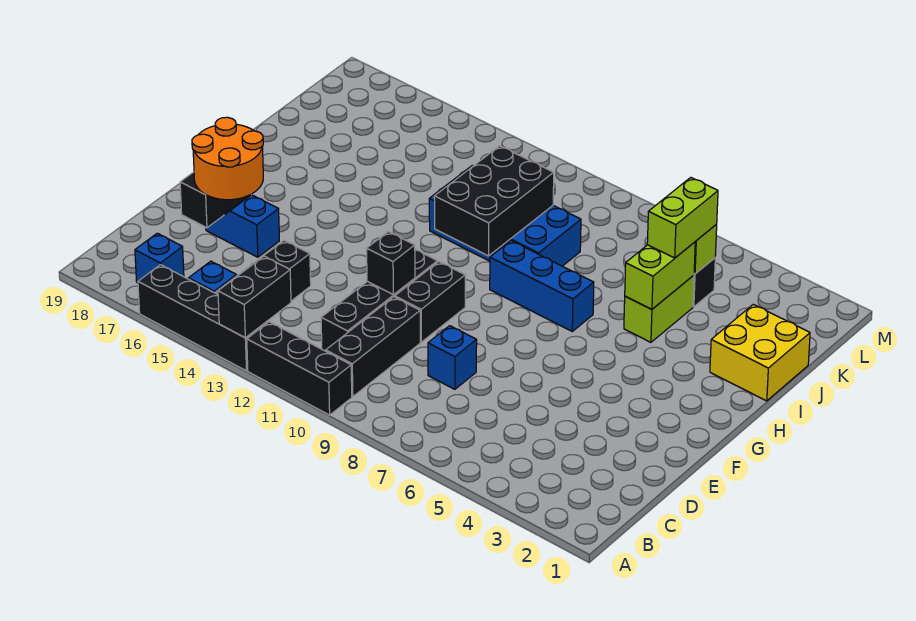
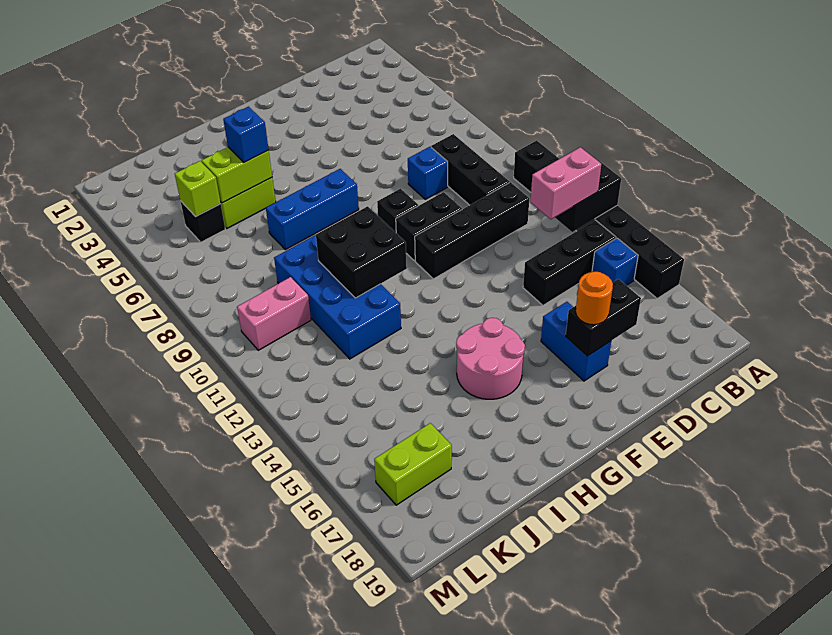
black 1x3 brick [326,297,420,397] -> black 1x3 brick turned to [431,134,510,205]
none -> pink 1x2 brick [530,147,601,219]
blue 1x1 brick [135,233,184,283] -> blue 1x1 brick moved to [223,107,269,162]
orange 2x2 round brick [192,117,263,200] -> orange 1x1 round brick [576,272,613,325]
black 1x1 brick [367,232,415,295] -> black 1x1 brick moved to [377,189,418,233]
none -> pink 2x2 round brick [456,318,525,399]
blue 1x3 brick [490,241,594,331] -> blue 1x3 brick turned to [266,169,359,250]
black 2x3 brick [434,146,554,256] -> black 2x2 brick [316,206,407,298]
yellow 2x2 brick [710,304,810,401] -> none
lime 1x2 brick [647,177,718,258] -> lime 1x2 brick moved to [374,423,452,505]
none -> pink 1x2 brick [237,277,311,350]

